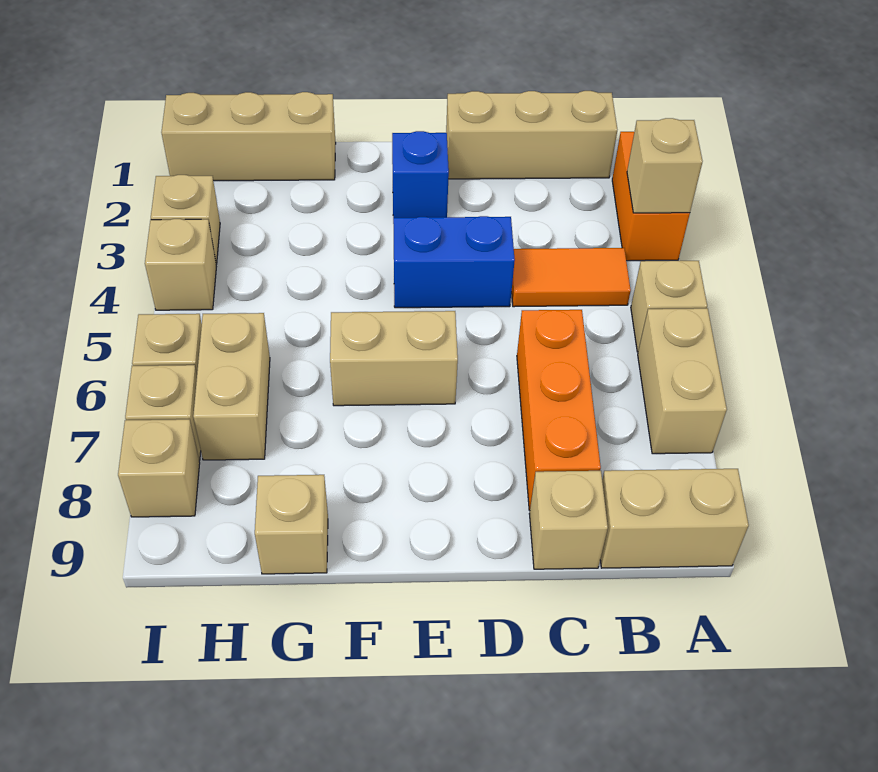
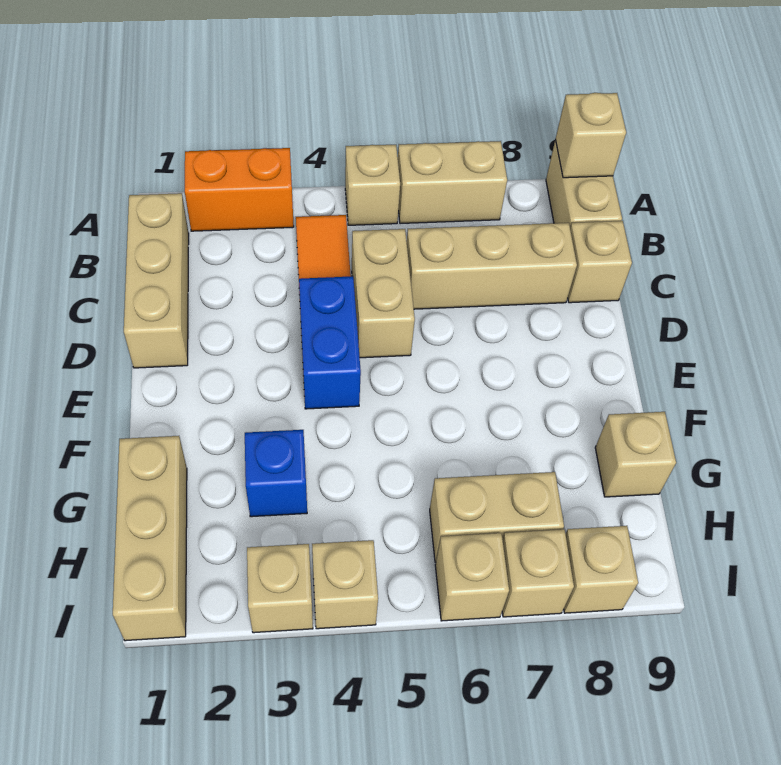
tan 1x1 brick [627,118,703,213] -> tan 1x1 brick moved to [555,93,626,178]
orange 1x3 brick [517,310,601,510] -> tan 1x3 brick [407,223,577,309]
blue 1x1 brick [392,131,449,218] -> blue 1x1 brick moved to [245,430,307,517]
tan 1x2 brick [330,311,458,406] -> tan 1x2 brick moved to [352,229,415,358]

